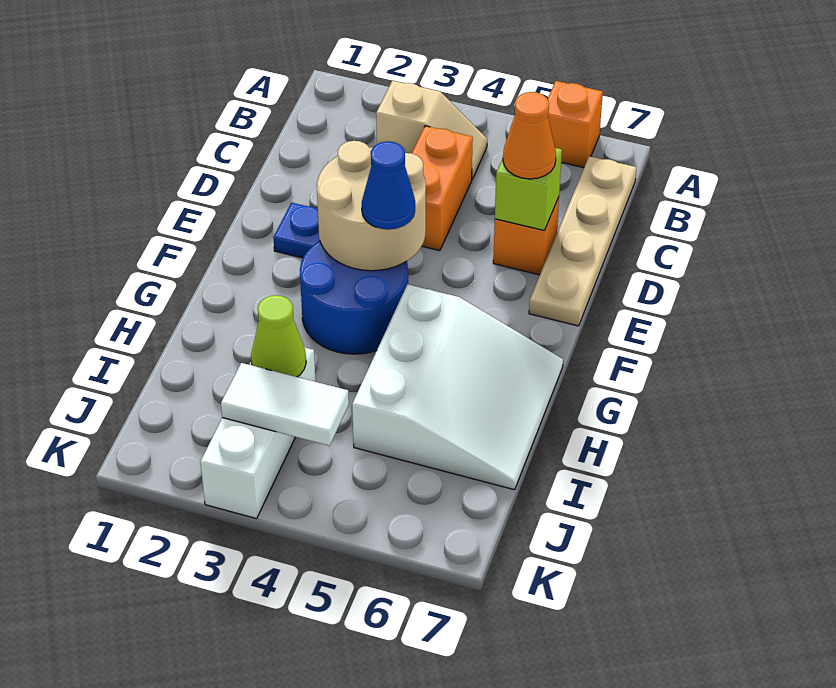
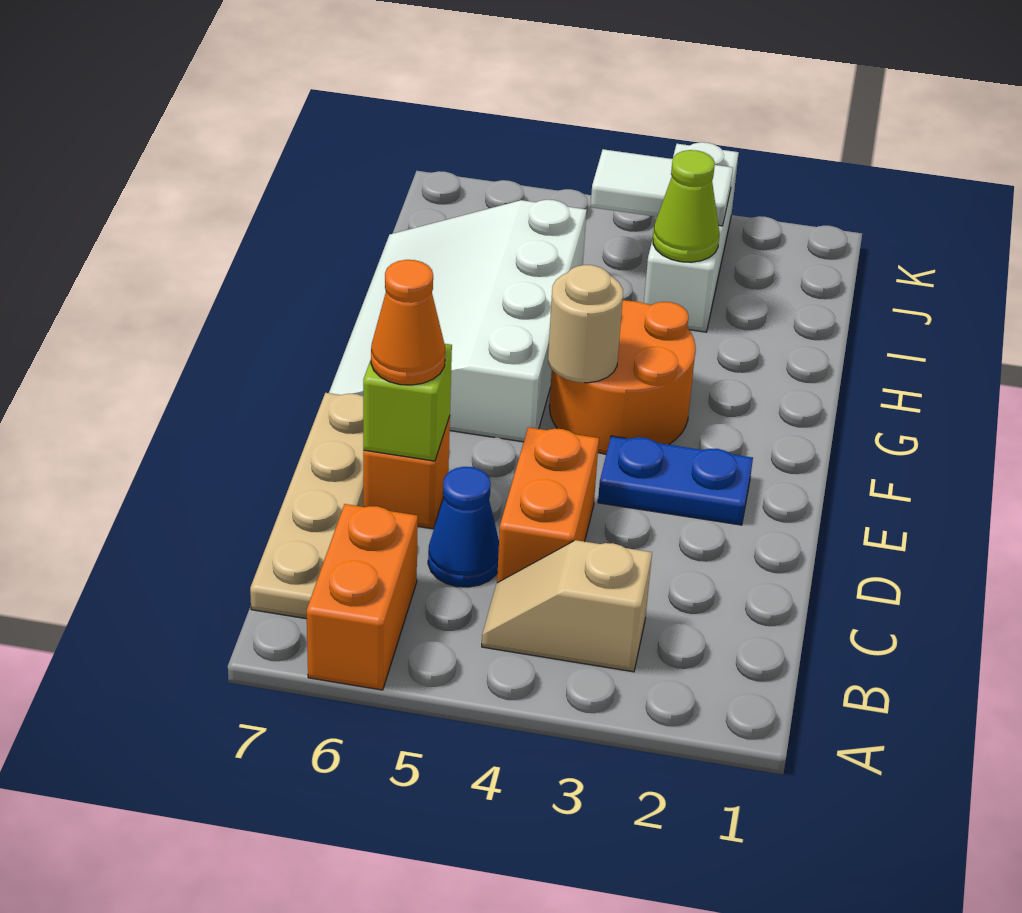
orange 1x1 brick [548,81,603,168] -> orange 1x2 brick [307,504,418,690]
tan 2x2 round brick [317,141,426,271] -> tan 1x1 round brick [548,265,623,383]
blue 2x2 round brick [300,241,408,354] -> orange 2x2 round brick [549,300,696,454]
blue 1x1 cone [362,141,415,230] -> blue 1x1 cone moved to [428,467,499,587]
white 3x3 slope [352,284,563,490] -> white 3x4 slope [329,200,587,442]

